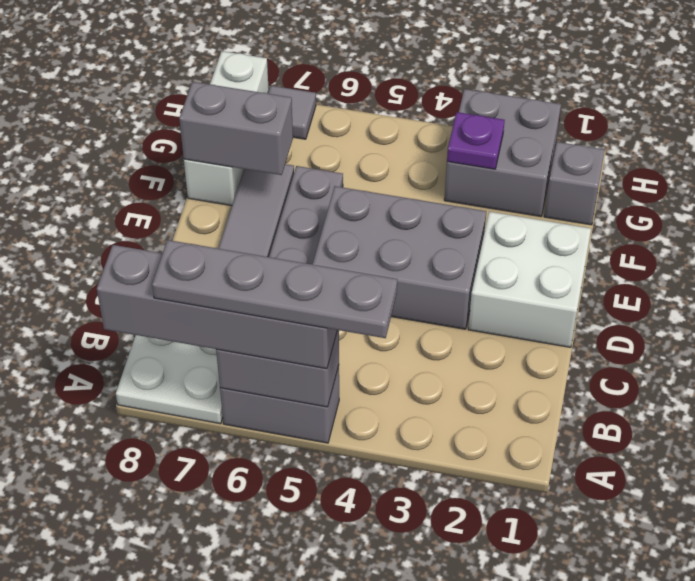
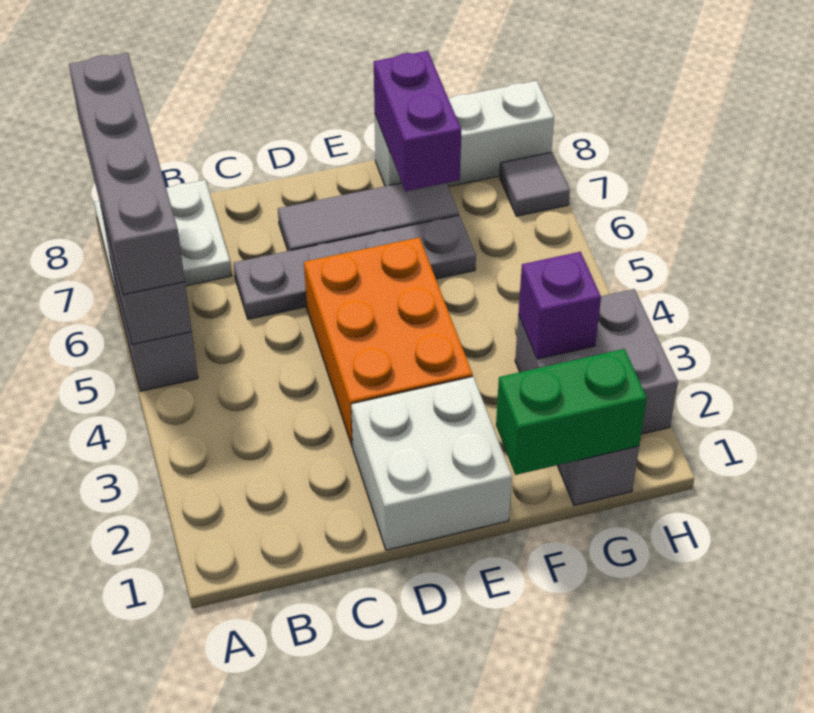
grey 1x4 plate [152,240,397,338] -> none
grey 2x3 brick [313,186,486,329] -> orange 2x3 brick [304,237,473,447]
none -> green 1x2 brick [496,349,647,475]
grey 1x2 brick [179,82,293,175] -> purple 1x2 brick [374,51,461,191]
purple 1x1 plate [447,112,505,169] -> purple 1x1 brick [518,252,601,359]

